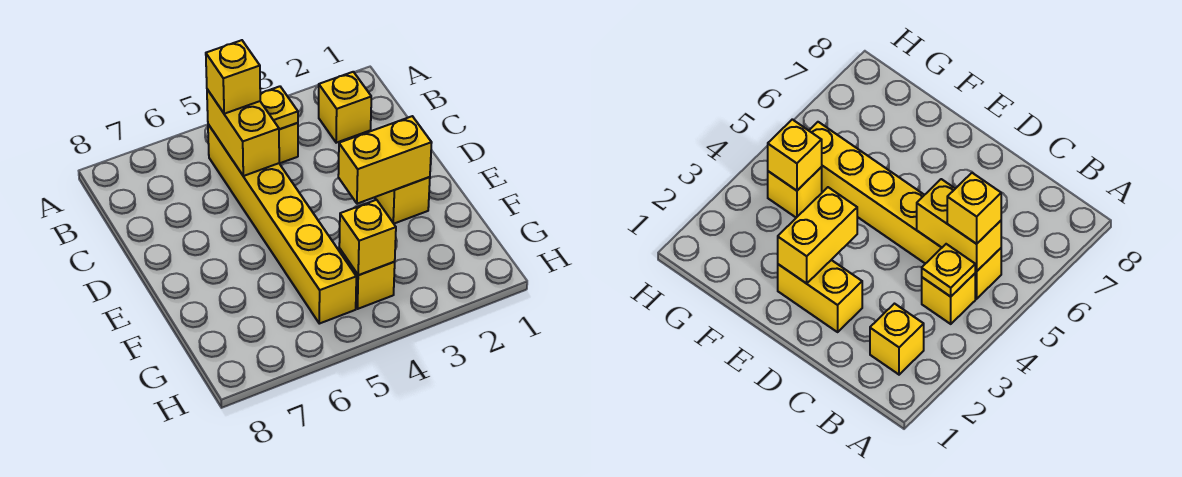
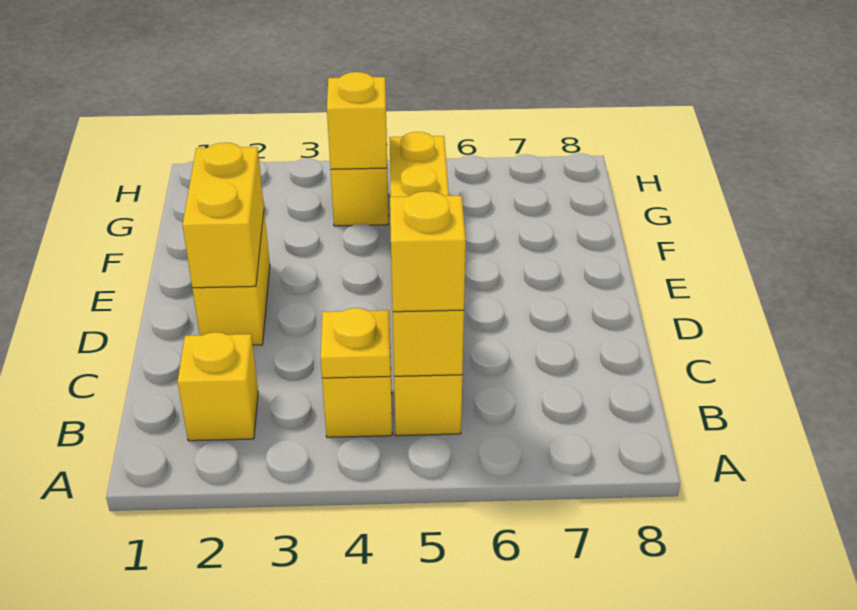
yellow 1x2 brick [338,116,432,204] -> yellow 1x2 brick turned to [182,143,264,288]

